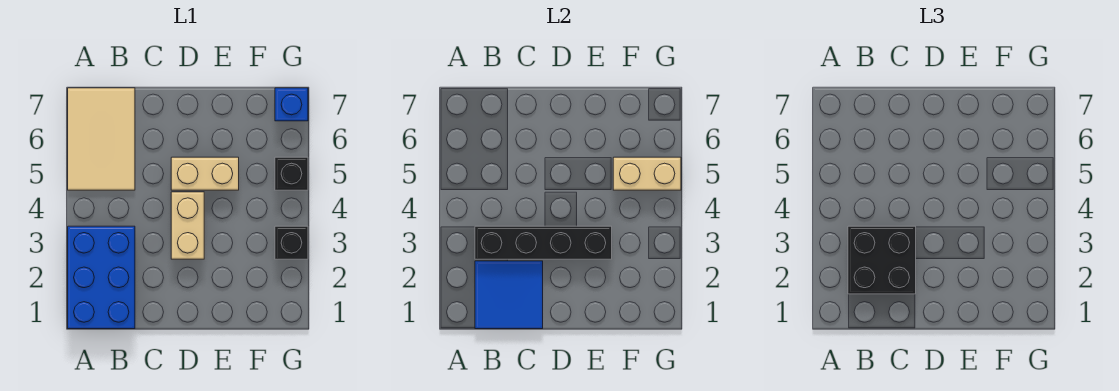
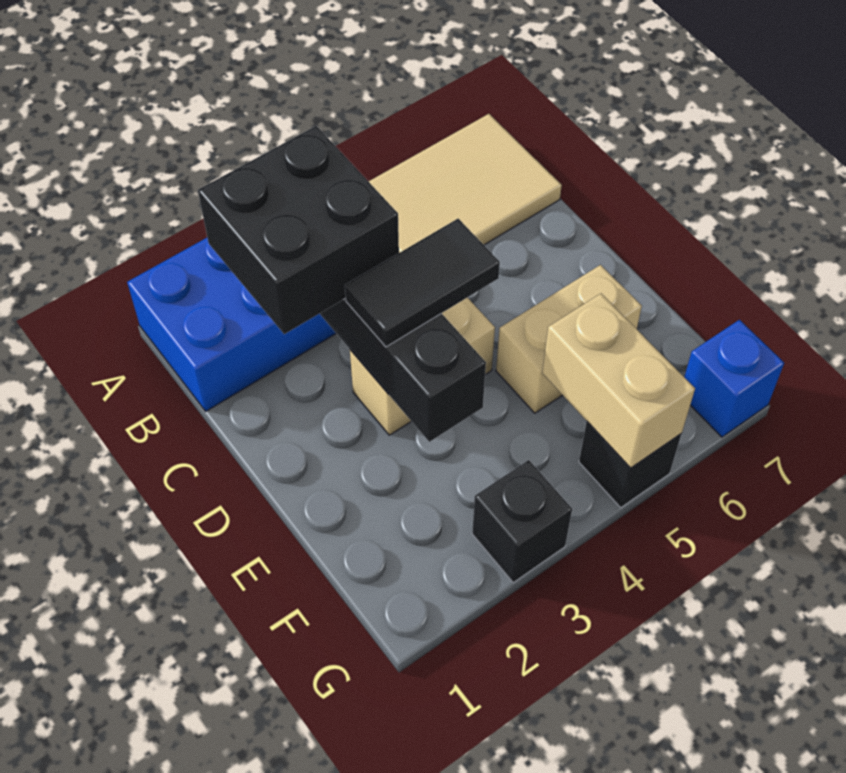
blue 2x2 tile [475,261,543,329] -> none
none -> black 1x2 tile [345,219,500,347]
tan 1x2 brick [171,157,239,190] -> tan 1x2 brick turned to [496,265,642,413]

